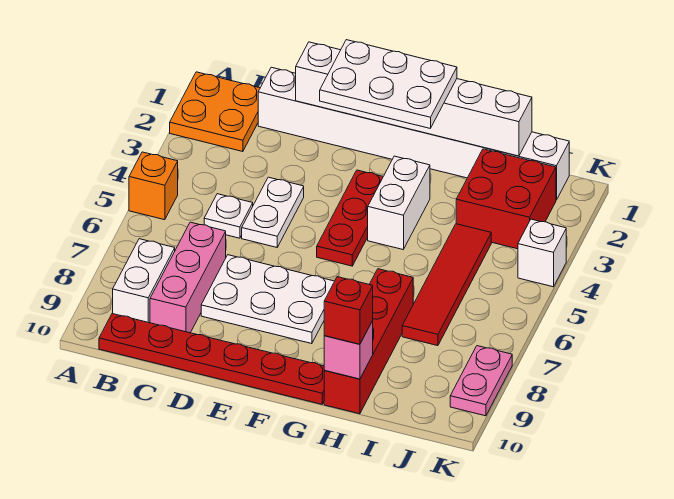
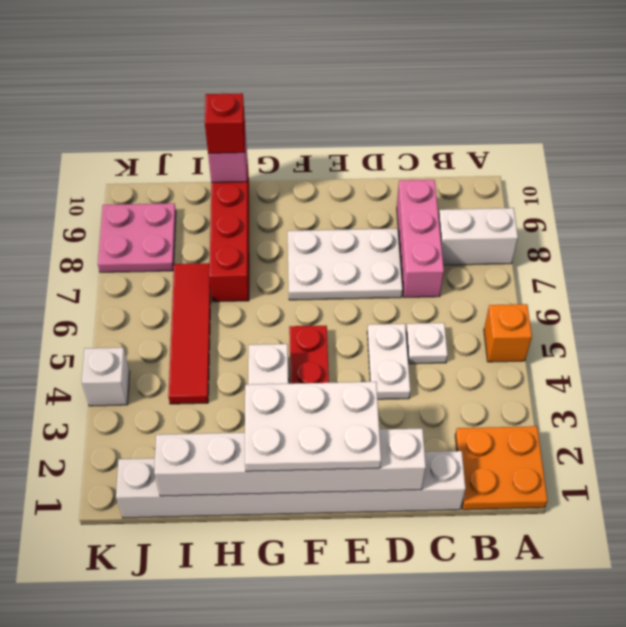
white 1x2 brick [113,239,175,323] -> white 1x2 brick turned to [439,208,518,265]
red 1x6 plate [99,314,325,404] -> none
red 2x2 brick [456,149,556,249] -> none
pink 1x2 plate [450,346,512,416] -> pink 2x2 plate [98,203,176,272]

